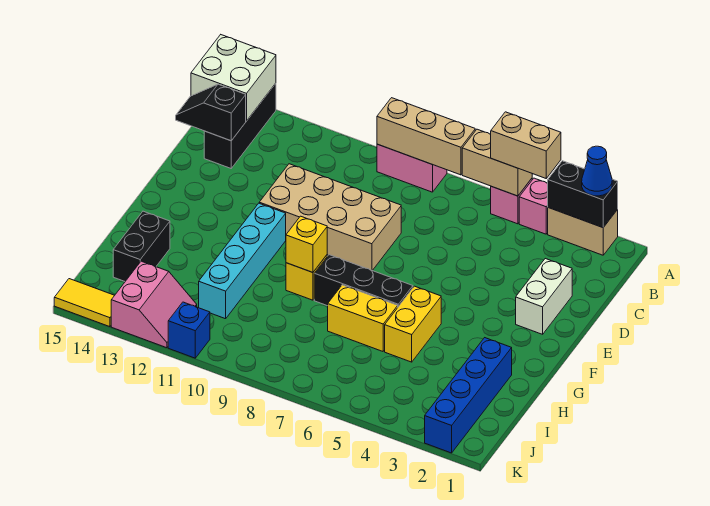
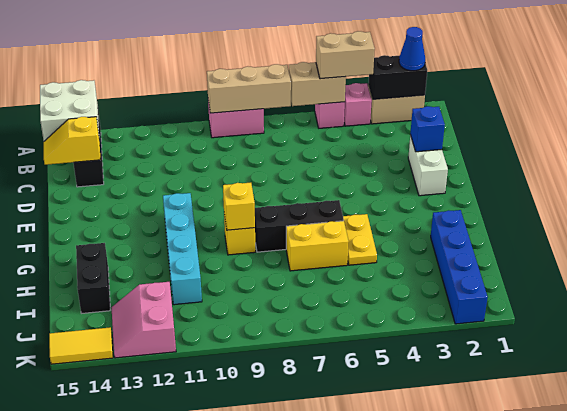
black 1x2 slope [176,84,246,141] -> yellow 1x2 slope [44,117,101,165]
tan 2x4 brick [259,164,401,271] -> none
yellow 1x2 brick [385,286,441,362] -> yellow 1x2 plate [343,214,377,265]
pink 2x2 slope [111,261,197,348] -> pink 2x2 slope turned to [112,282,176,358]
blue 1x1 brick [168,302,210,358] -> blue 1x1 brick moved to [410,106,445,152]

